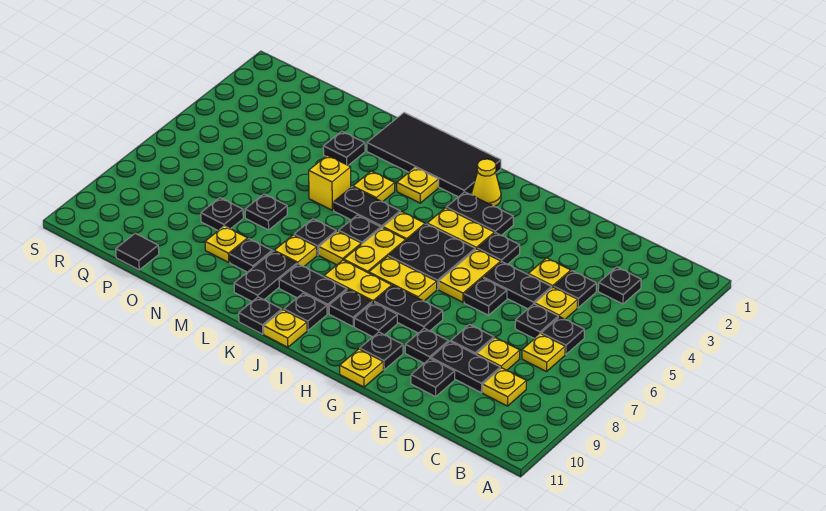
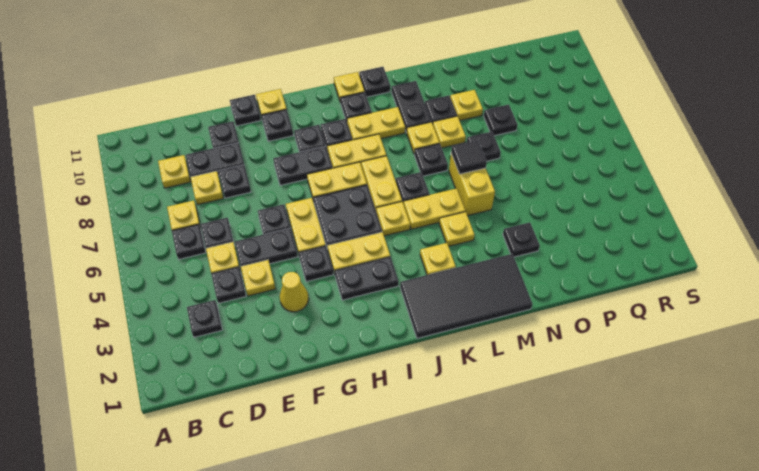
black 1x1 plate [405,328,449,363] -> black 1x1 plate moved to [230,95,261,126]
yellow 1x1 cone [471,159,501,207] -> yellow 1x1 cone moved to [280,272,309,312]
black 1x2 plate [279,264,347,314] -> yellow 1x2 plate [347,107,405,140]
black 1x2 plate [333,187,400,228] -> yellow 1x2 plate [404,188,465,229]
yellow 1x1 plate [319,231,361,265] -> yellow 1x1 plate moved to [433,116,466,148]
yellow 1x1 brick [309,155,351,210] -> yellow 1x2 brick [449,154,495,216]
black 1x1 tile [116,233,159,270] -> black 1x1 tile moved to [451,140,487,174]

